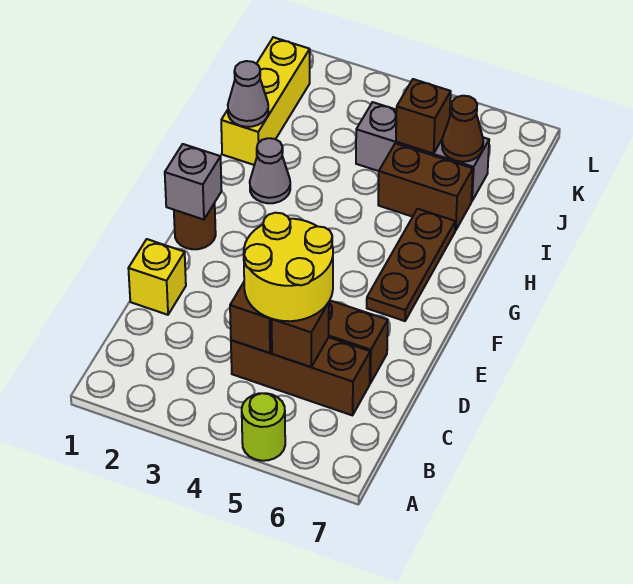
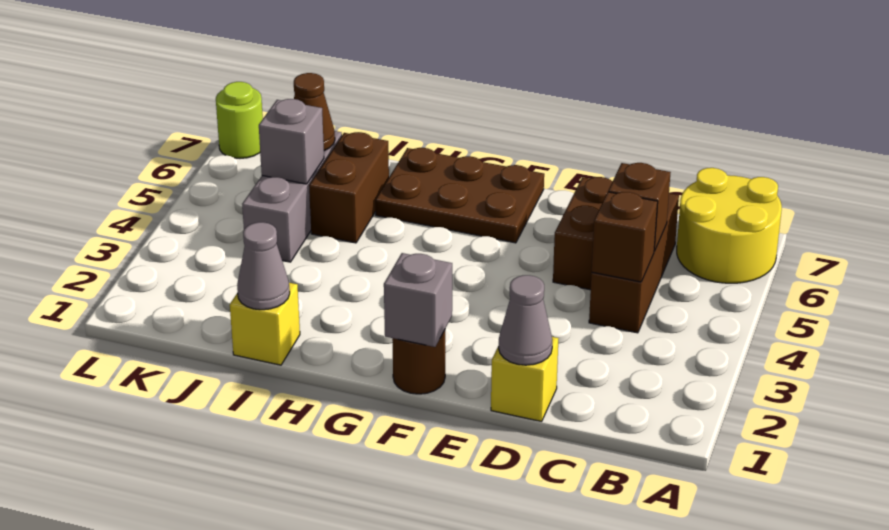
lime 1x1 round brick [242,393,285,461] -> lime 1x1 round brick moved to [216,82,263,158]
yellow 2x2 round brick [244,213,333,321] -> yellow 2x2 round brick moved to [677,168,782,283]
brown 1x3 plate [367,209,455,321] -> brown 2x3 plate [375,148,544,243]
grey 1x1 cone [250,138,290,203] -> grey 1x1 cone moved to [499,275,552,365]
yellow 1x3 brick [221,37,310,165] -> yellow 1x1 brick [230,283,300,365]
brown 1x1 brick [396,79,451,154] -> grey 1x1 brick [259,99,324,184]

